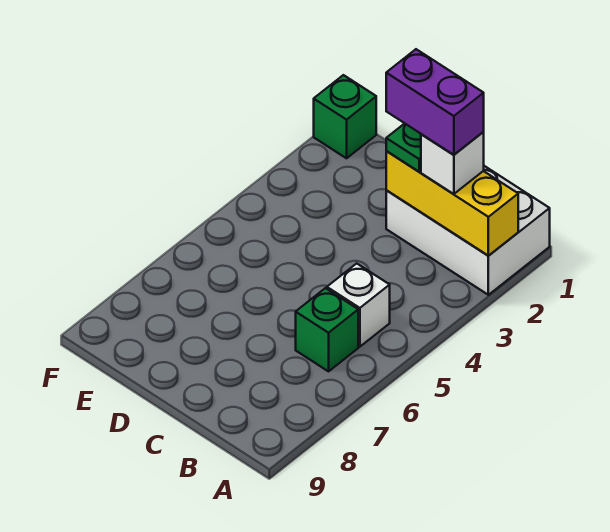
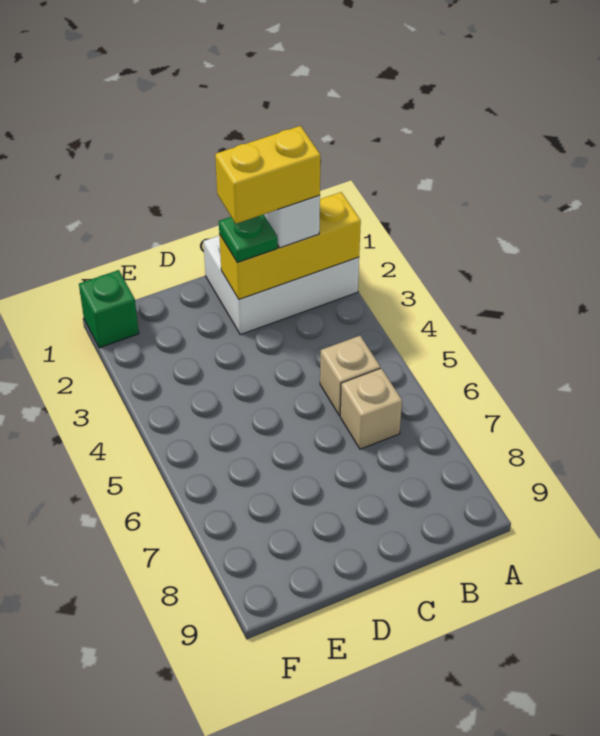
purple 1x2 brick [386,49,484,155] -> yellow 1x2 brick [215,126,320,224]
white 1x1 brick [327,263,390,347] -> tan 1x1 brick [320,336,380,415]
green 1x1 brick [296,288,358,371] -> tan 1x1 brick [340,368,402,449]

